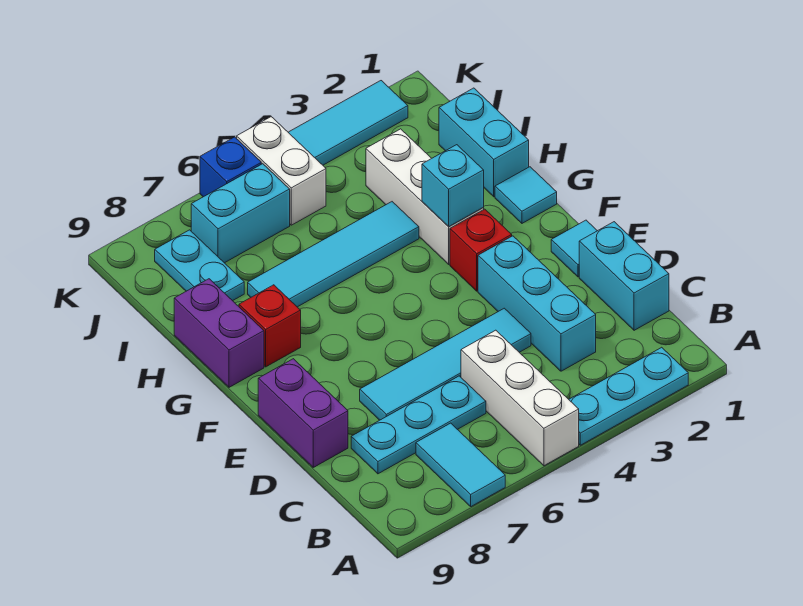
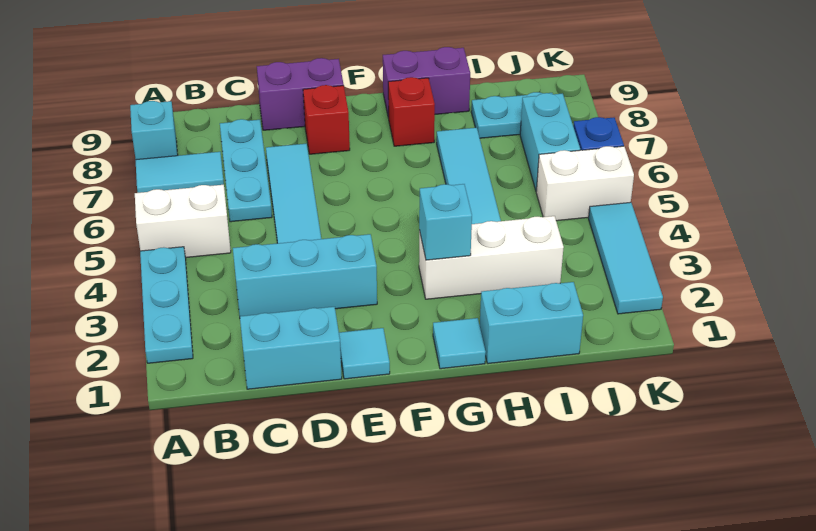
white 1x3 brick [461,330,579,466] -> white 1x2 brick [135,185,231,258]
none -> cyan 1x1 brick [130,101,178,160]
red 1x1 brick [450,209,512,291] -> red 1x1 brick moved to [303,85,350,154]

